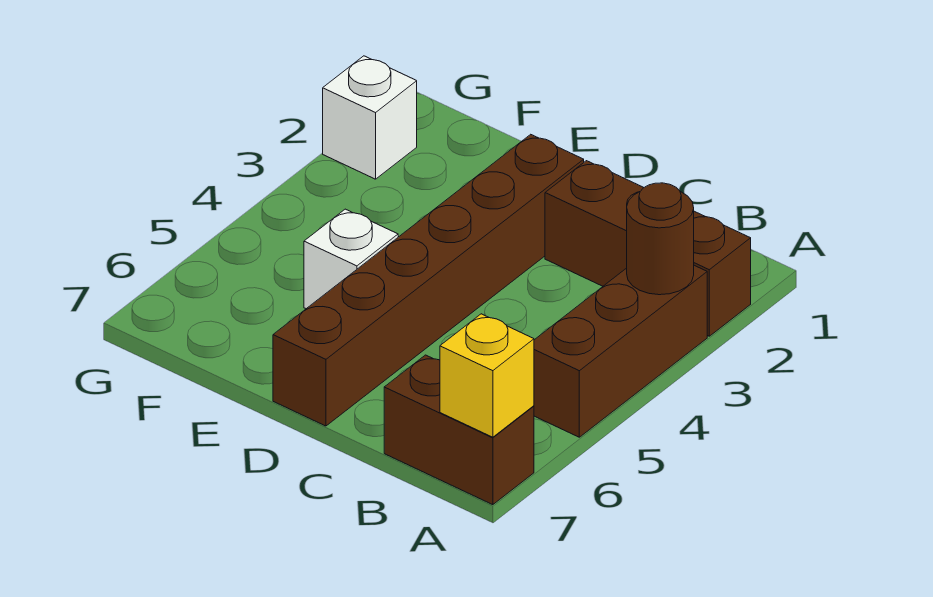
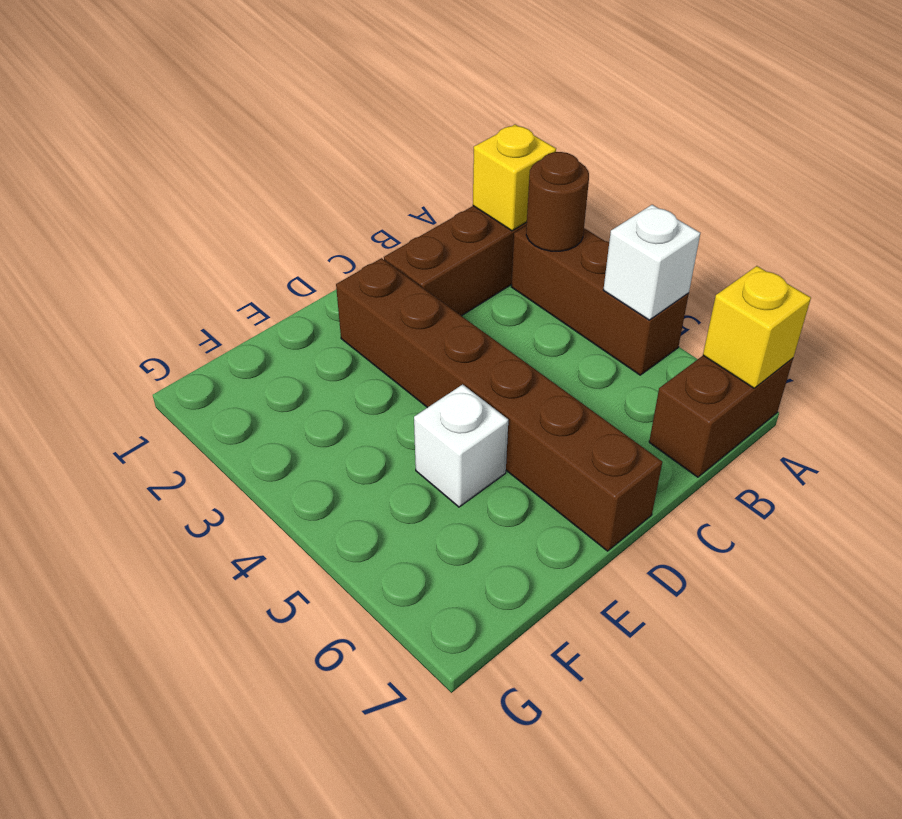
none -> yellow 1x1 brick [473,125,556,231]
white 1x1 brick [323,56,417,179] -> white 1x1 brick moved to [603,205,700,320]

